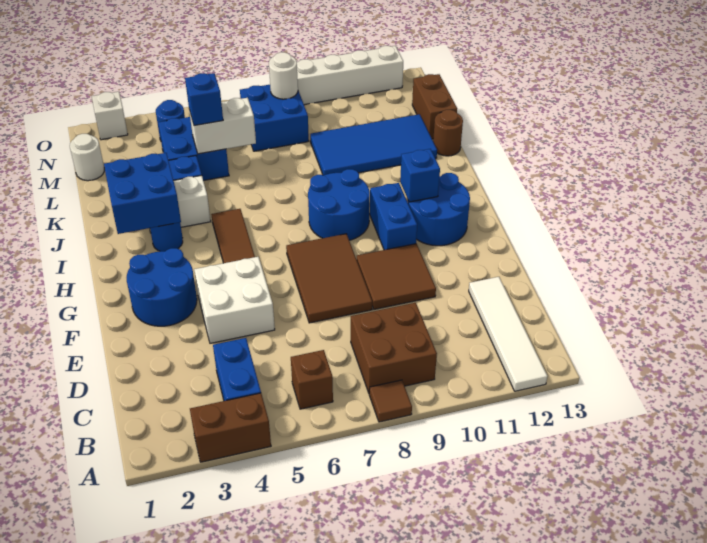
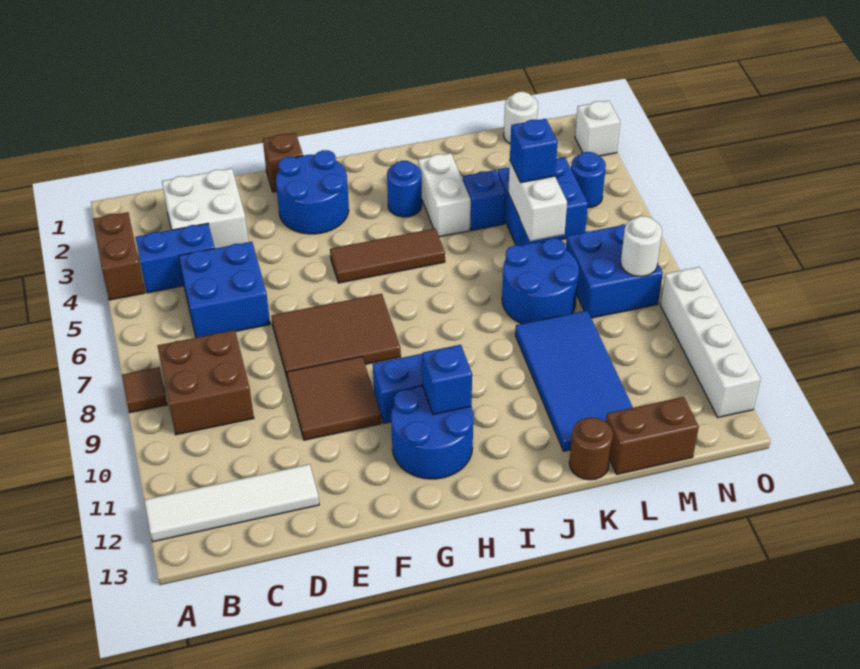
brown 1x1 brick [291,350,333,409] -> brown 1x1 brick moved to [263,133,303,192]
white 2x2 brick [194,257,275,343] -> white 2x2 brick moved to [162,168,248,248]
blue 2x2 round brick [308,169,370,240] -> blue 2x2 round brick moved to [502,238,579,324]
blue 2x2 brick [104,153,181,234] -> blue 2x2 brick moved to [179,242,270,338]

